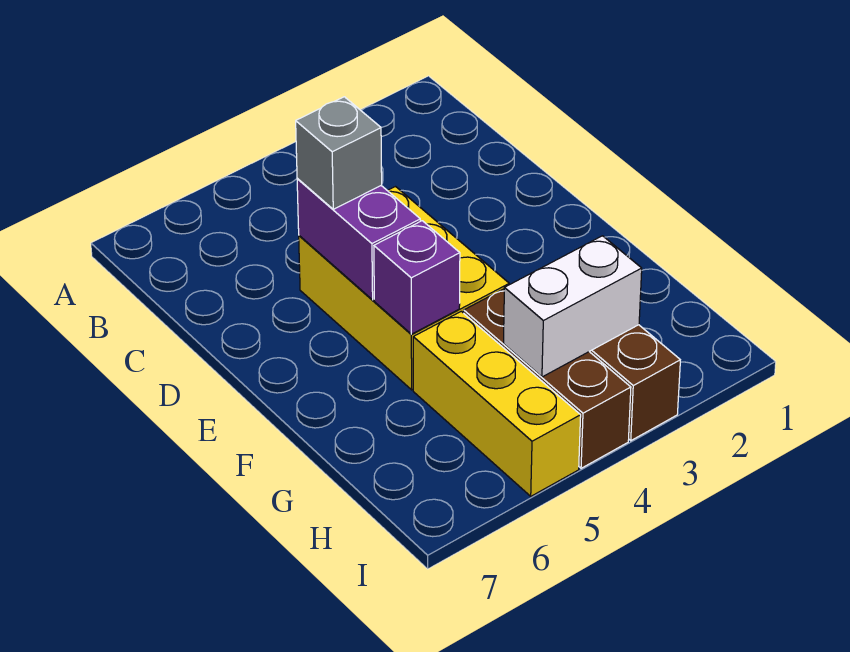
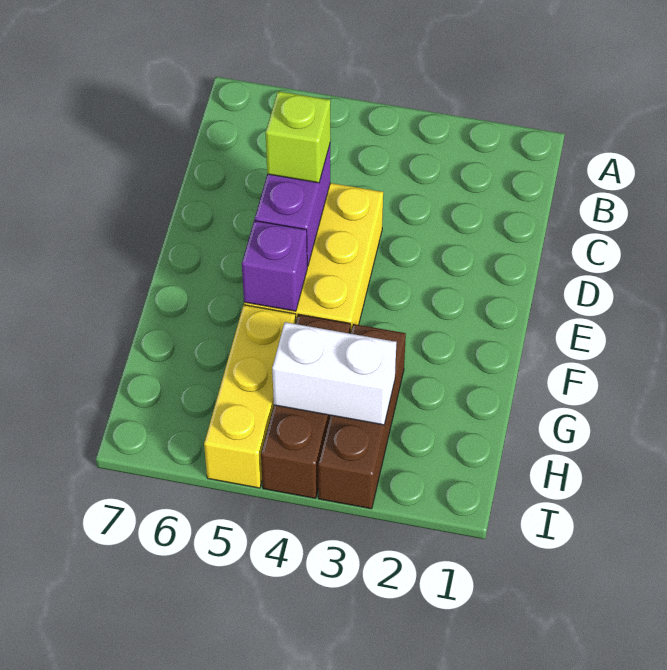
grey 1x1 brick [296,97,382,209] -> lime 1x1 brick [266,91,330,183]

